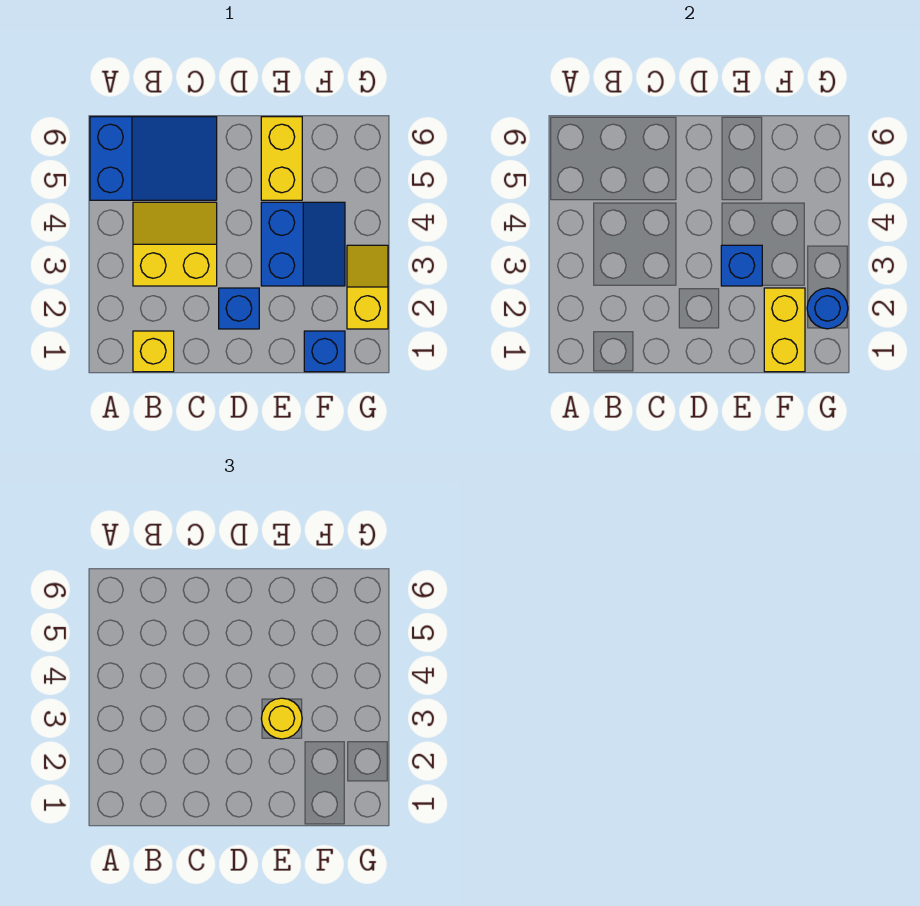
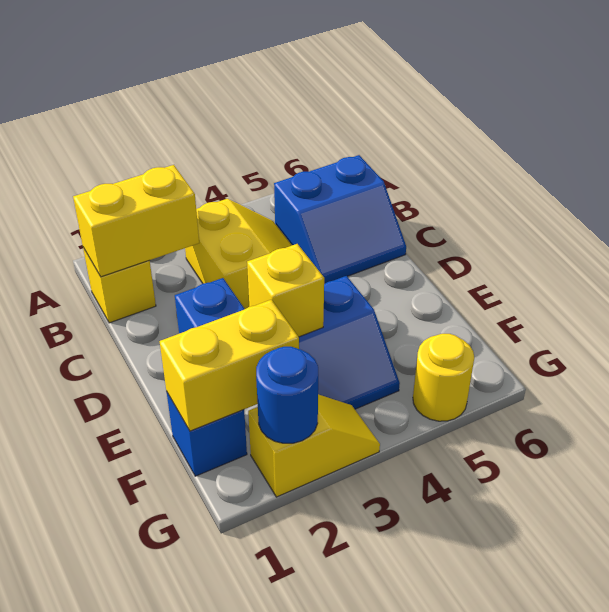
blue 2x3 slope [90,117,217,200] -> blue 2x2 slope [274,155,406,284]
blue 1x1 brick [721,245,762,286] -> yellow 1x1 brick [247,244,324,337]
yellow 1x1 round brick [261,698,302,739] -> yellow 1x1 round brick moved to [413,334,474,421]
yellow 1x2 brick [261,117,302,200] -> yellow 1x2 brick moved to [73,165,199,277]

